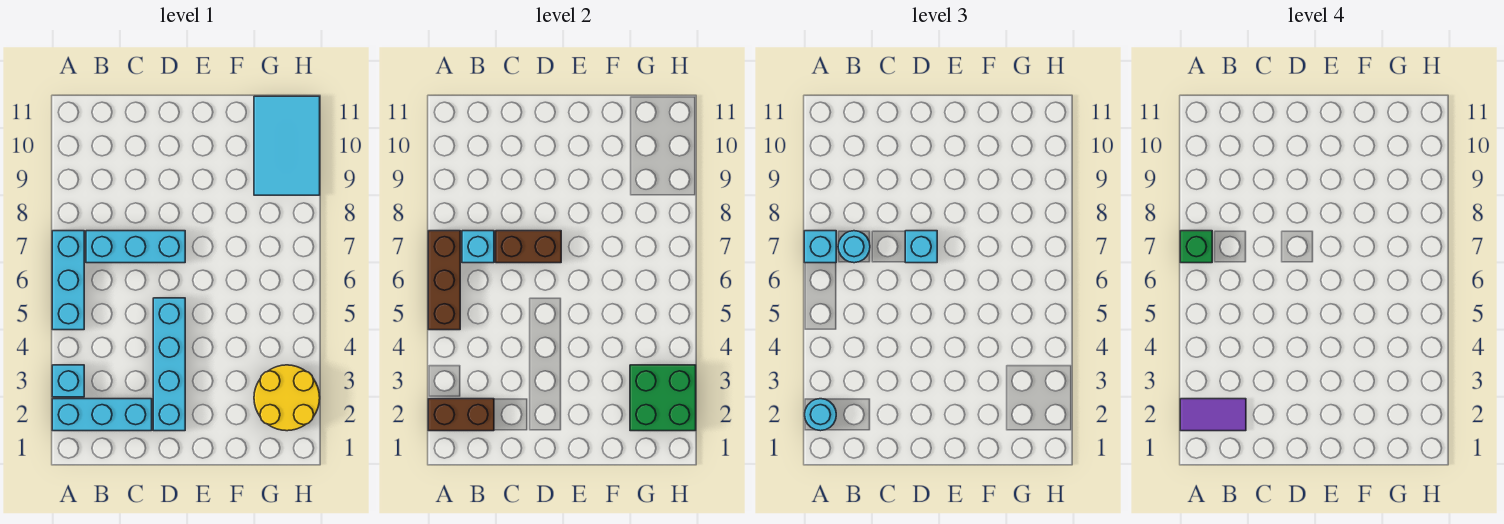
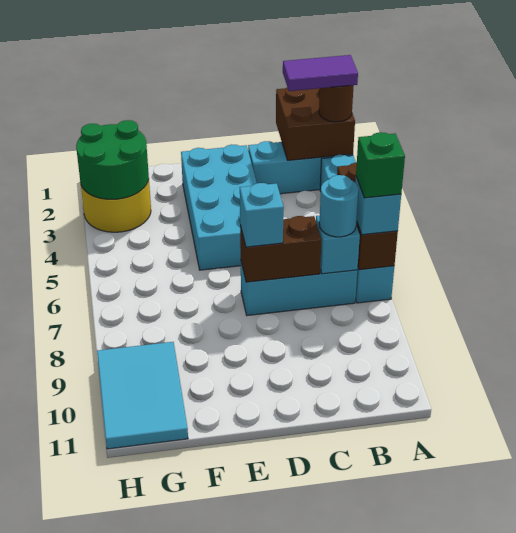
brown 1x2 brick [428,399,494,431] -> brown 2x2 brick [276,87,355,161]
cyan 1x1 round brick [805,399,836,431] -> brown 1x1 round brick [319,85,354,122]
cyan 1x4 brick [153,298,185,431] -> cyan 2x4 brick [181,144,257,270]
green 2x2 brick [630,365,696,431] -> green 2x2 round brick [76,120,149,199]

